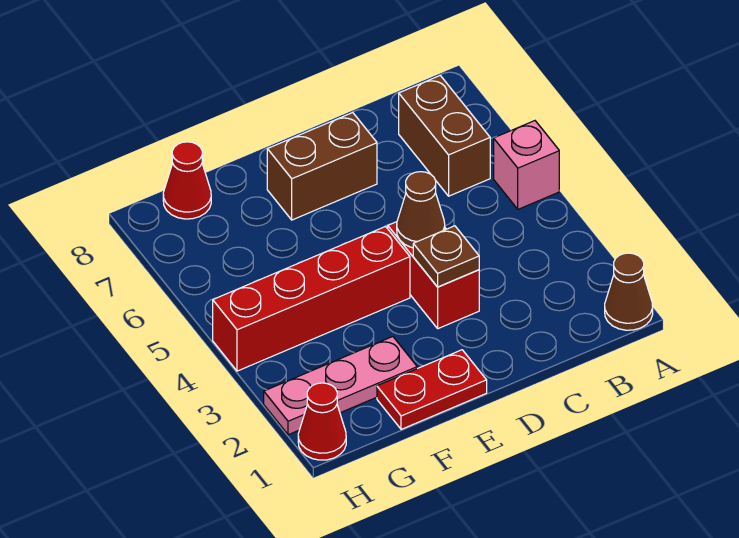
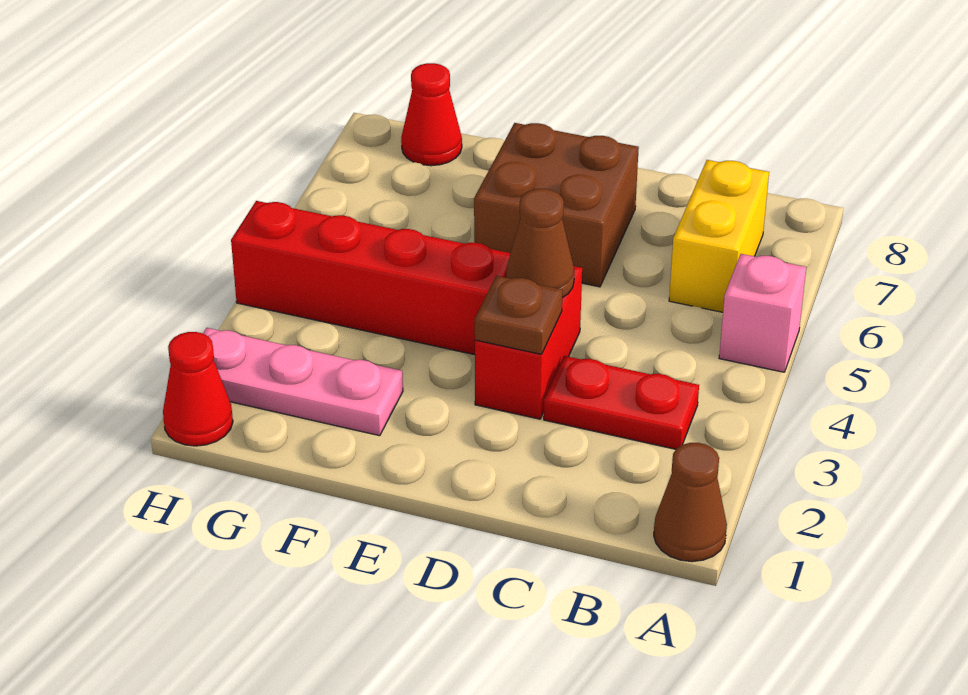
brown 1x2 brick [399,76,490,196] -> yellow 1x2 brick [669,160,769,312]
brown 1x2 brick [267,113,377,220] -> brown 2x2 brick [474,123,639,287]
red 1x2 plate [377,350,487,429] -> red 1x2 plate moved to [544,356,699,449]

